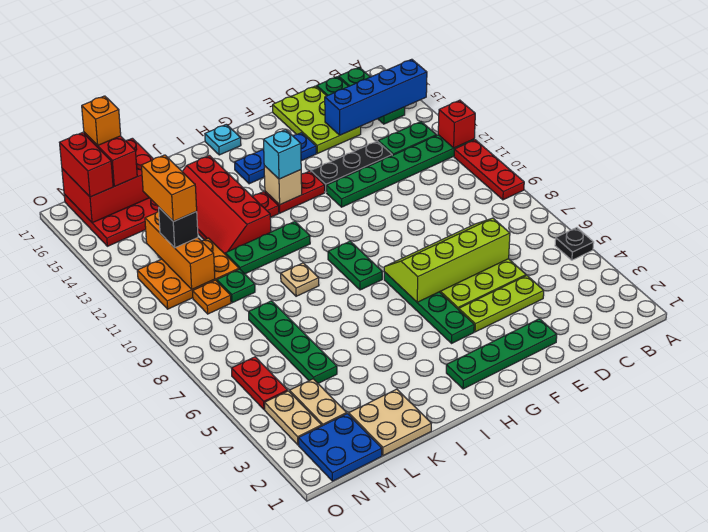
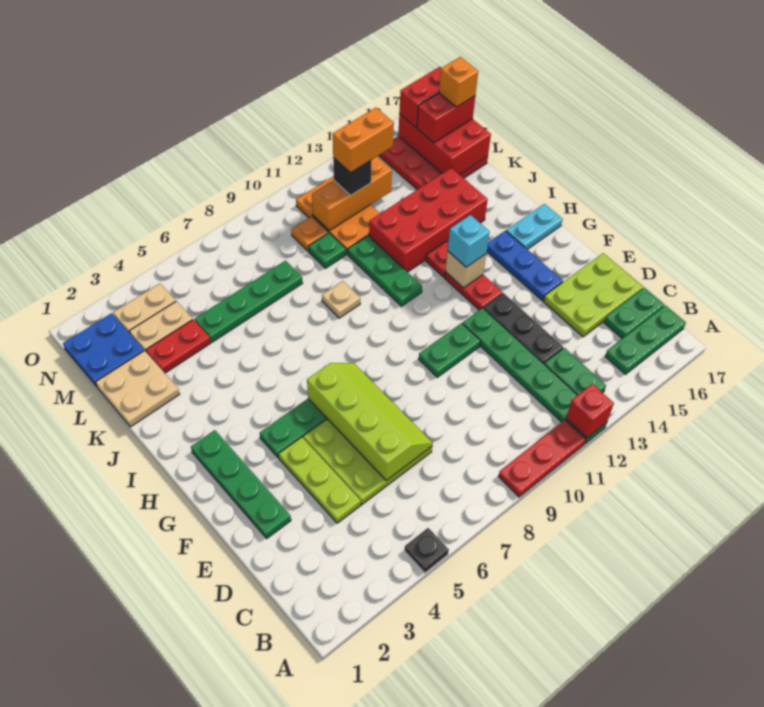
blue 1x4 brick [325,59,427,135] -> none
green 1x2 plate [328,241,382,290] -> green 1x2 plate moved to [419,323,480,377]
cyan 1x1 plate [205,124,241,155] -> cyan 1x2 plate [506,204,563,249]
red 2x4 slope [182,156,271,254] -> red 2x4 brick [369,168,488,272]
red 1x2 plate [231,357,288,410] -> red 1x2 plate moved to [146,320,211,373]

